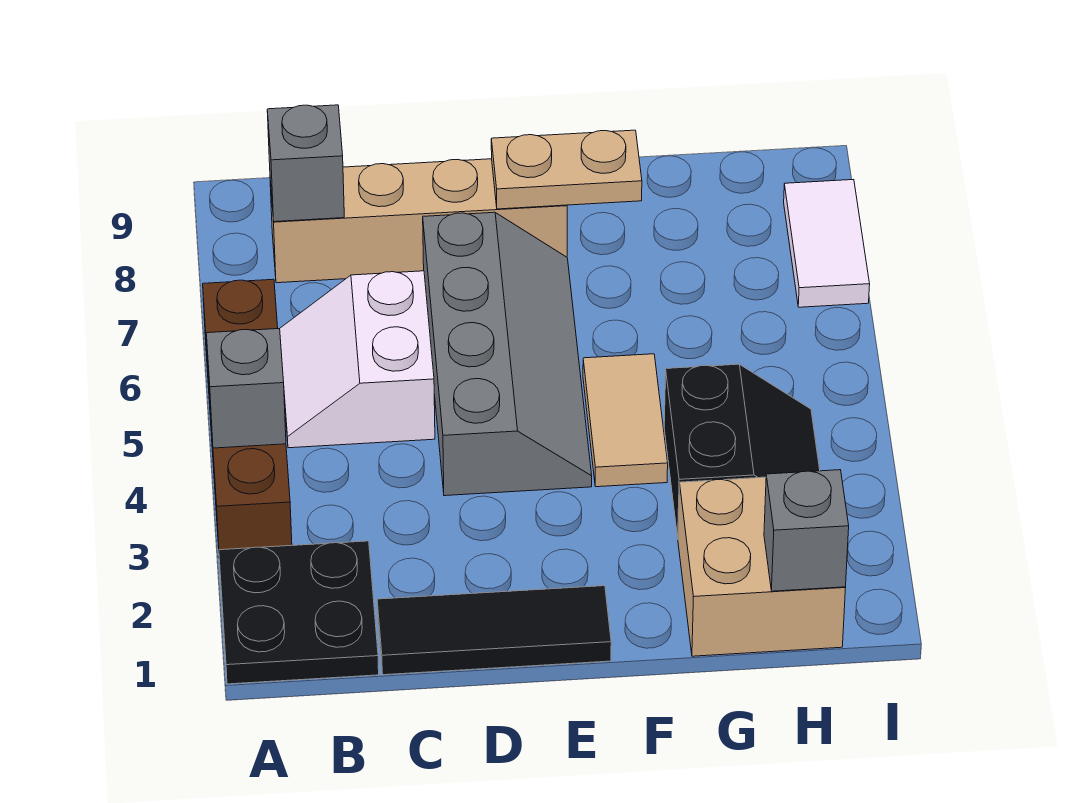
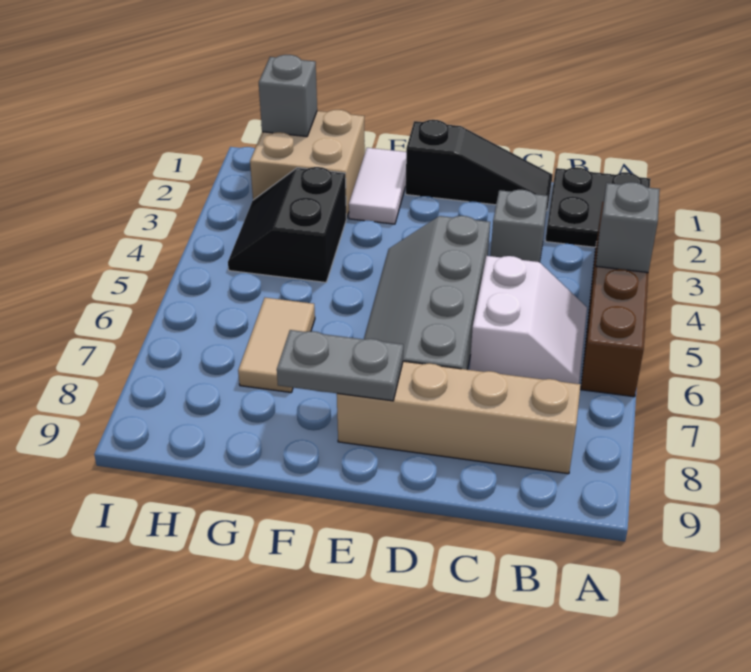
grey 1x1 brick [267,105,344,222] -> grey 1x1 brick moved to [490,190,548,262]
black 1x3 tile [377,586,611,675] -> black 1x3 slope [406,120,552,211]
tan 1x2 plate [491,130,642,209] -> grey 1x2 plate [277,330,403,401]
tan 1x2 tile [583,354,668,487] -> tan 1x2 tile moved to [238,298,315,392]
white 1x2 tile [784,180,870,307] -> white 1x2 tile moved to [349,148,406,224]

